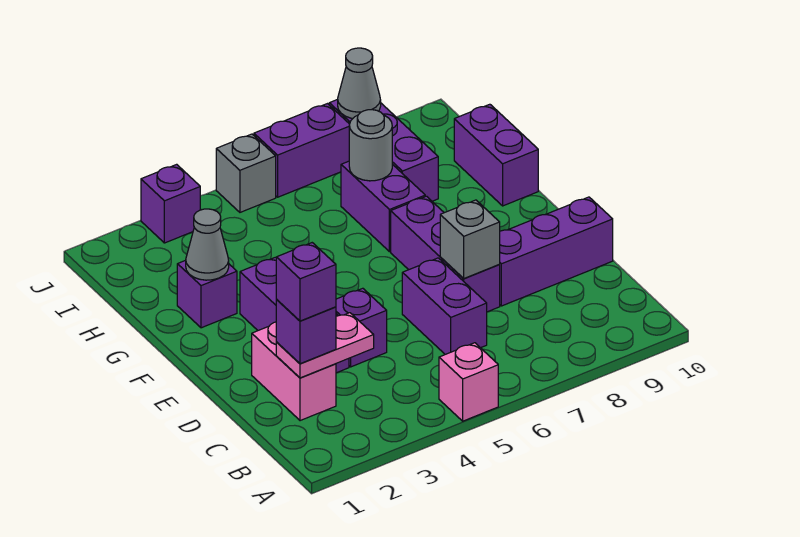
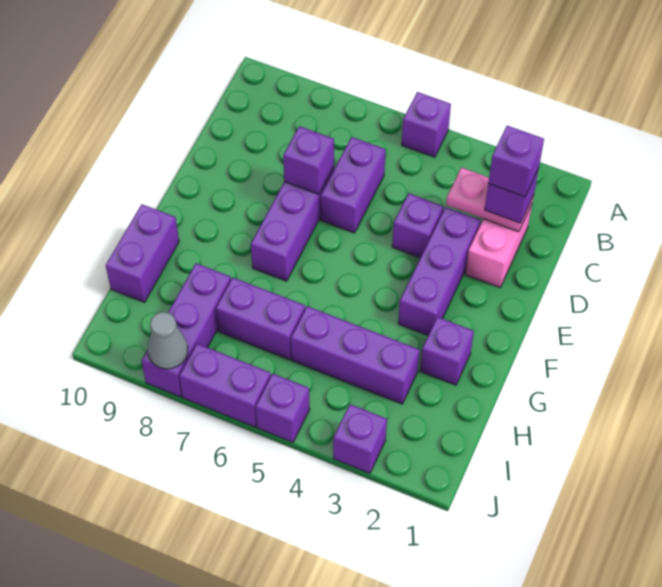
pink 1x1 brick [439,343,498,421] -> purple 1x1 brick [402,92,451,157]
grey 1x1 brick [440,200,500,279] -> purple 1x1 brick [283,126,334,194]
purple 1x3 brick [499,197,613,306] -> purple 1x3 brick moved to [291,306,420,404]
grey 1x1 cone [186,209,229,280] -> none
purple 1x2 brick [341,161,425,252] -> purple 1x2 brick turned to [216,277,305,360]
grey 1x1 round brick [349,110,392,181] -> none
grey 1x1 brick [216,134,276,212] -> purple 1x1 brick [255,373,310,442]

